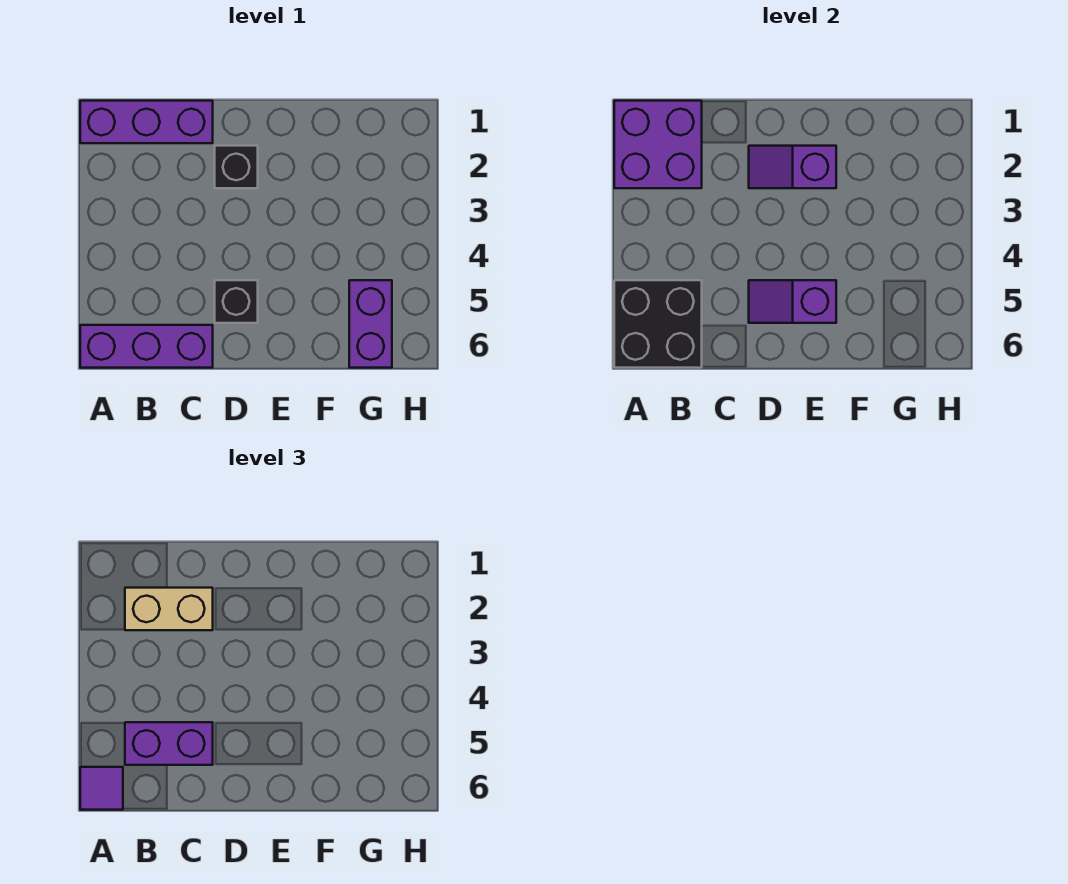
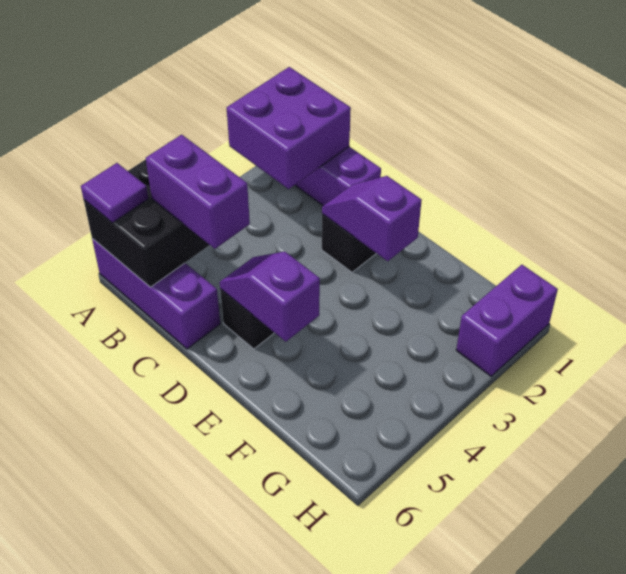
tan 1x2 brick [125,588,213,630] -> none
purple 1x2 brick [349,280,392,368] -> purple 1x2 brick moved to [456,265,558,376]

